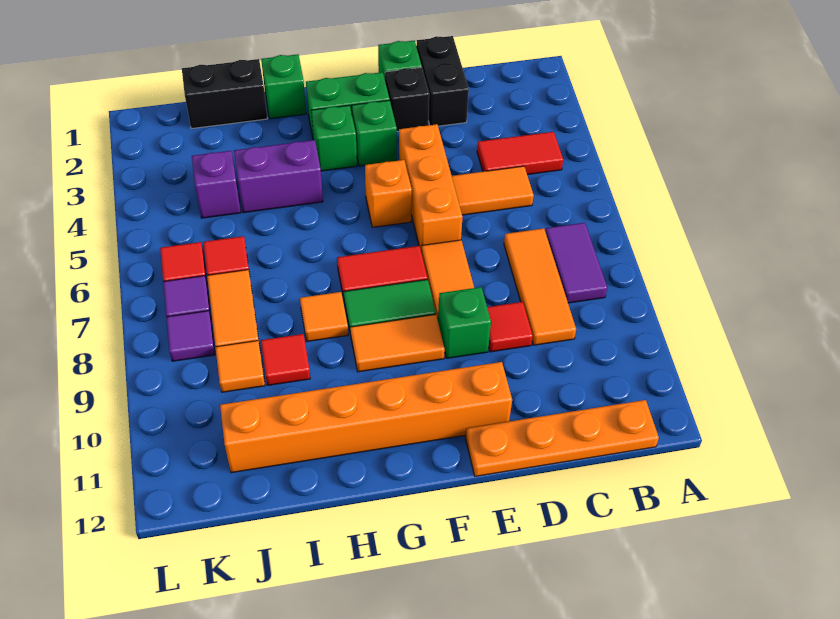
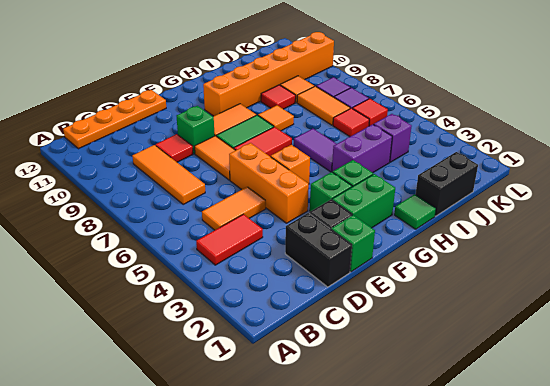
purple 1x2 tile [546,223,607,303] -> purple 1x2 tile moved to [294,129,336,172]
orange 1x6 brick [220,362,512,473] -> orange 1x6 brick moved to [203,32,334,116]
green 1x1 brick [261,54,306,119] -> green 1x1 tile [394,194,436,229]

